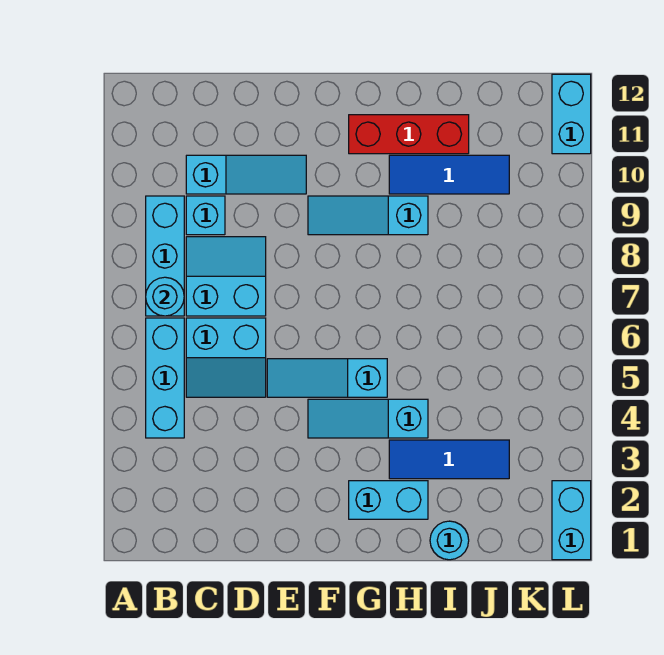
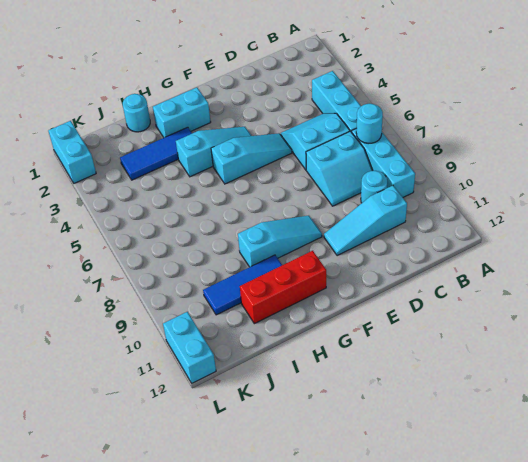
cyan 1x1 brick [186,196,225,235] -> cyan 1x1 round brick [361,171,387,203]

